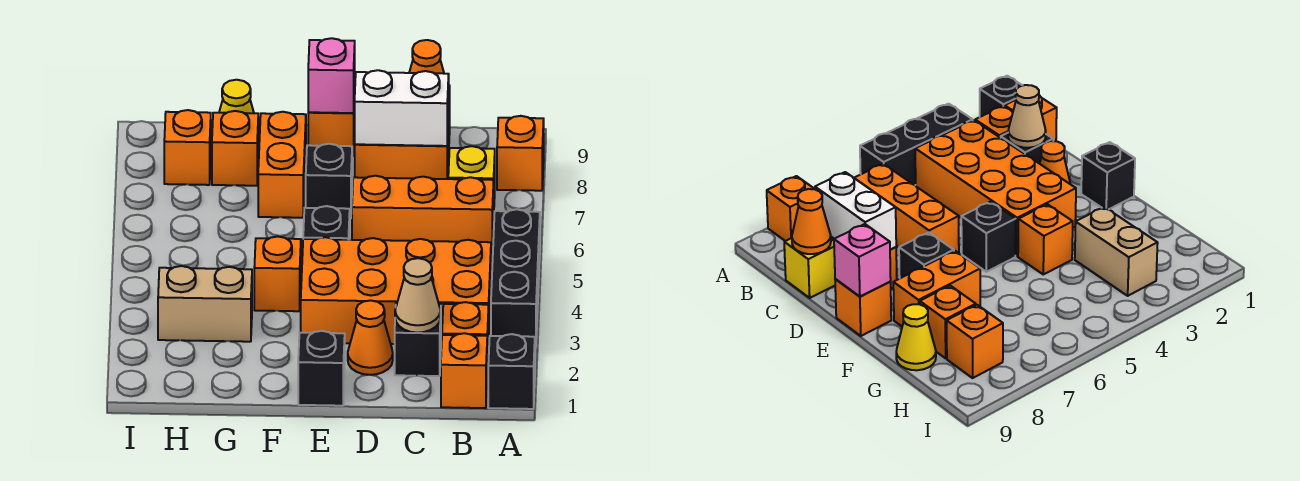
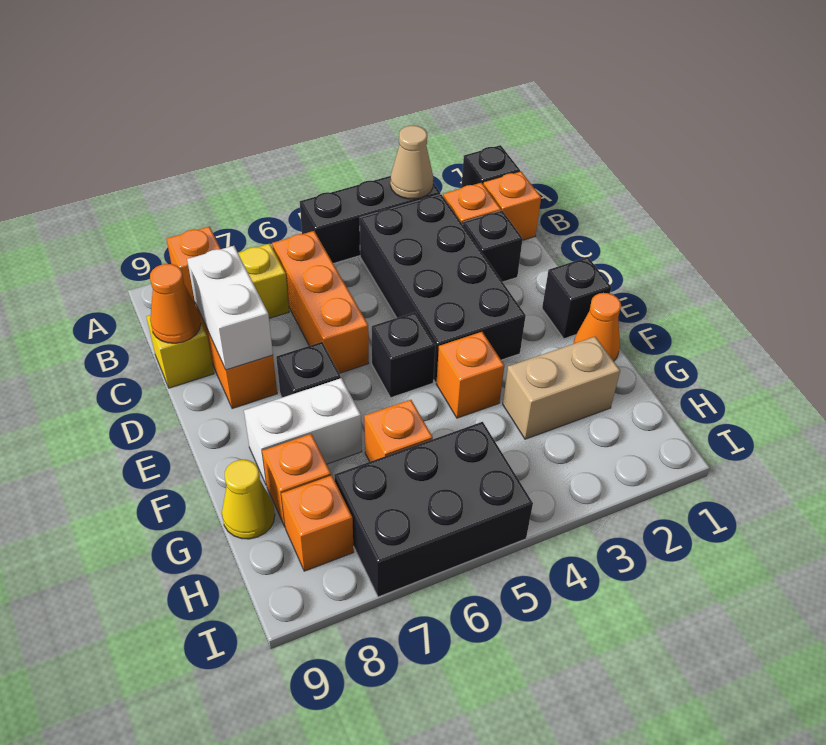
orange 2x4 brick [301,237,491,345] -> black 2x4 brick [360,194,526,382]
tan 1x1 cone [395,258,440,333] -> tan 1x1 cone moved to [390,125,433,199]
orange 1x1 cone [348,300,393,375] -> orange 1x1 cone moved to [574,293,621,361]
orange 1x1 brick [308,89,355,156] -> orange 1x1 brick moved to [364,400,433,462]
pink 1x1 brick [308,38,355,113] -> none
orange 1x2 brick [258,112,306,218] -> white 1x2 brick [244,378,362,485]
tan 1x2 brick [158,266,252,342] -> tan 1x2 brick turned to [503,337,620,439]
none -> black 2x3 brick [334,422,533,597]

